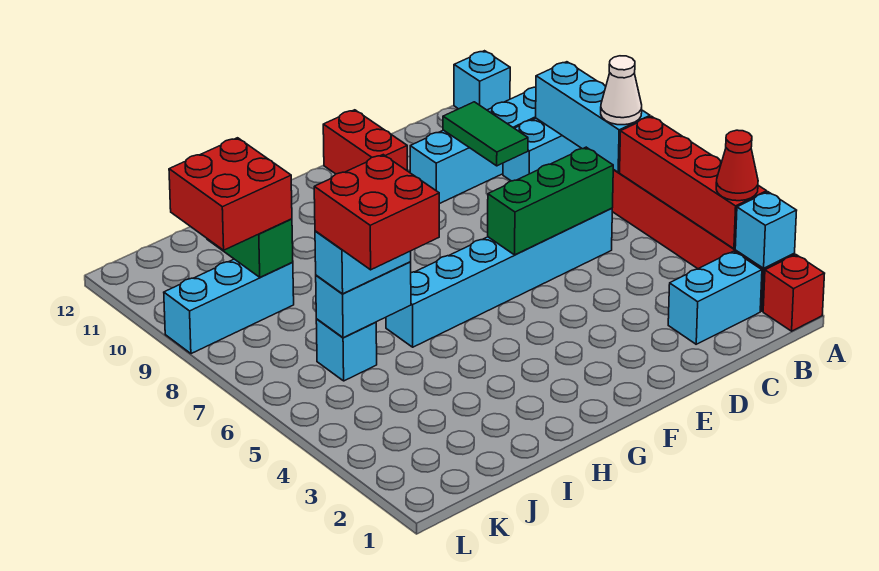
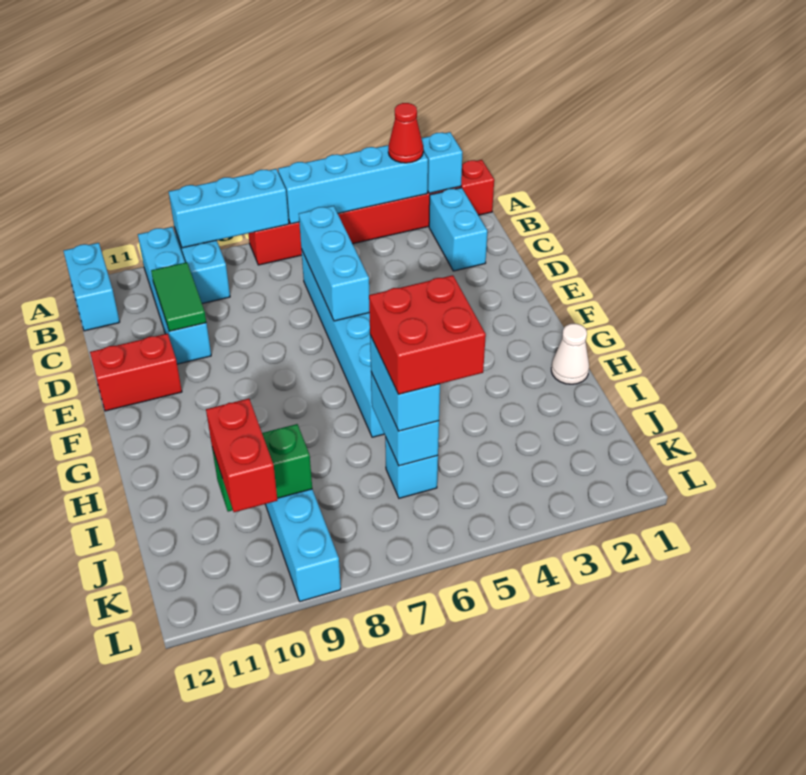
red 1x4 brick [620,116,767,249] -> cyan 1x4 brick [278,145,428,224]
white 1x1 cone [601,56,642,125] -> white 1x1 cone moved to [551,324,589,384]
cyan 1x1 brick [454,51,510,110] -> cyan 1x2 brick [64,243,120,331]
green 1x3 brick [488,147,613,255] -> cyan 1x3 brick [299,206,369,321]
green 1x2 tile [443,102,528,166] -> green 1x2 tile turned to [151,262,206,332]
red 2x2 brick [169,138,292,250] -> red 1x2 brick [206,399,278,512]

